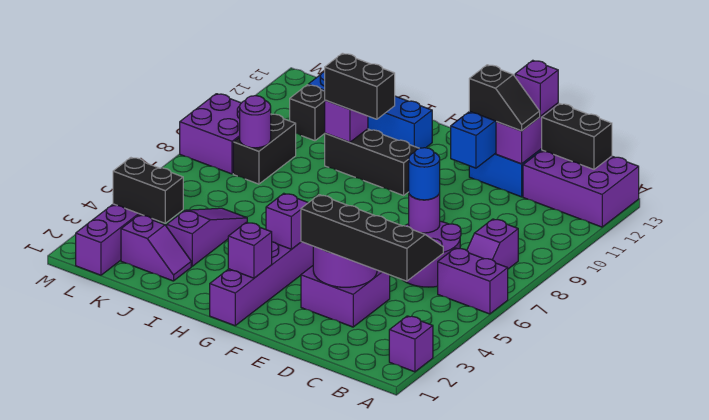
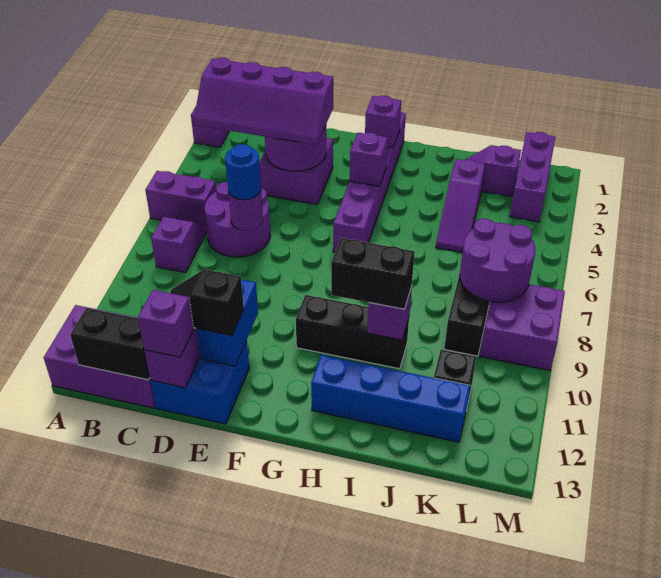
black 2x4 slope [301,195,443,281] -> purple 2x4 slope [194,58,333,145]
black 1x2 brick [113,158,183,223] -> none
purple 1x1 round brick [240,96,271,148] -> purple 2x2 round brick [460,219,535,302]

